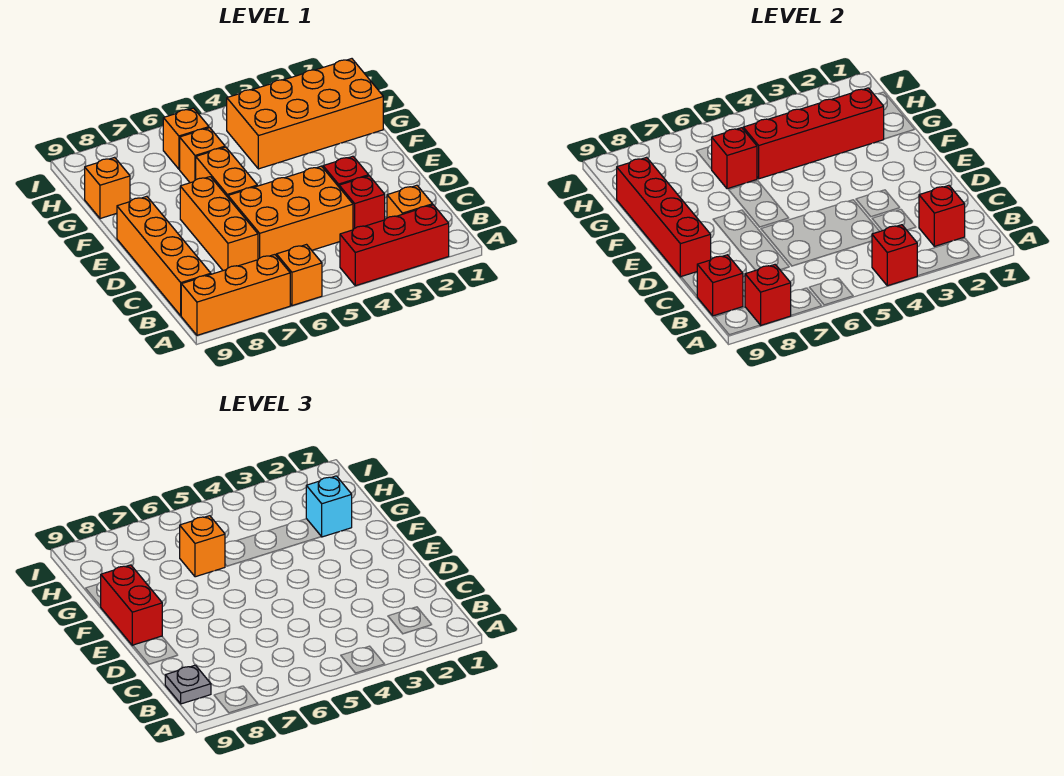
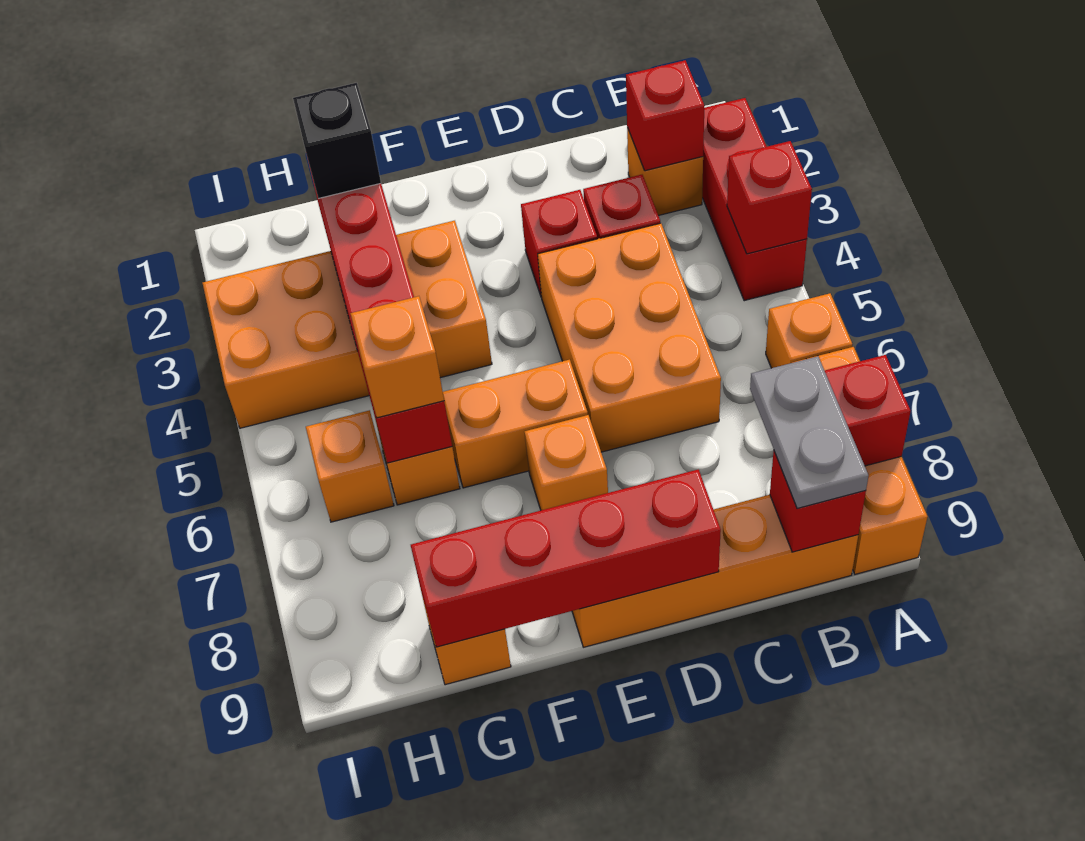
grey 1x1 plate [165,665,211,704] -> grey 1x2 plate [750,356,869,508]
orange 1x3 brick [180,177,258,271] -> orange 1x1 brick [525,415,608,510]
red 1x2 brick [101,565,162,645] -> none
orange 2x4 brick [227,59,383,169] -> orange 2x4 brick turned to [203,221,492,428]
cyan 1x1 brick [306,476,352,537] -> black 1x1 brick [293,83,381,199]

